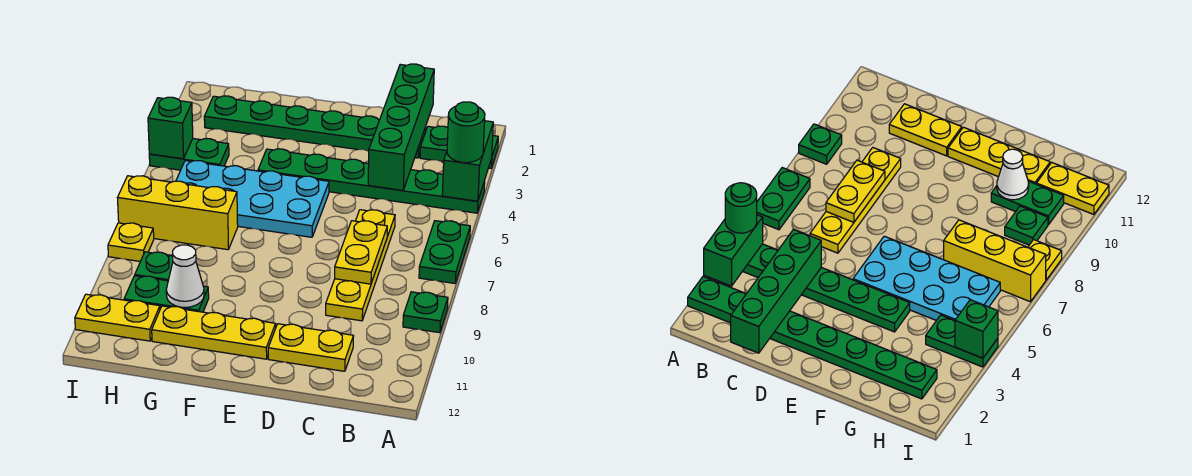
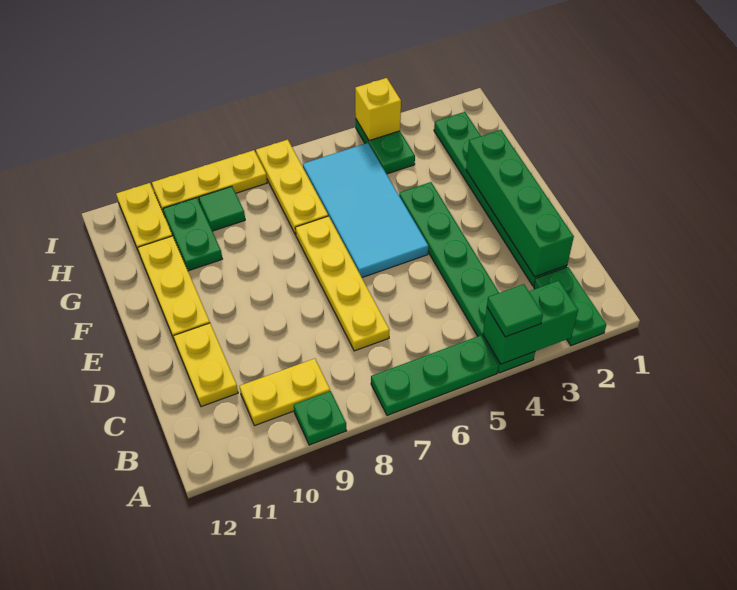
green 1x1 round brick [447,102,485,163] -> green 1x1 tile [487,284,543,337]
green 1x2 plate [419,221,470,283] -> green 1x3 plate [371,335,499,415]
green 1x4 brick [368,64,434,190] -> green 1x4 brick turned to [466,130,574,277]
yellow 1x4 plate [326,210,395,321] -> yellow 1x4 plate turned to [295,216,390,351]
yellow 1x2 plate [335,221,387,284] -> yellow 1x2 plate moved to [240,359,330,426]
cyan 2x4 plate [176,161,329,237] -> cyan 2x4 tile [303,143,428,277]
yellow 1x3 brick [118,176,238,250] -> yellow 1x3 plate [256,140,328,235]
white 1x1 cone [166,245,204,307] -> none
green 1x1 plate [135,252,173,281] -> green 1x1 tile [199,186,245,231]
green 1x1 brick [148,97,193,159] -> yellow 1x1 brick [355,78,401,141]
yellow 1x1 plate [108,223,154,262] -> yellow 1x3 plate [152,150,267,214]

